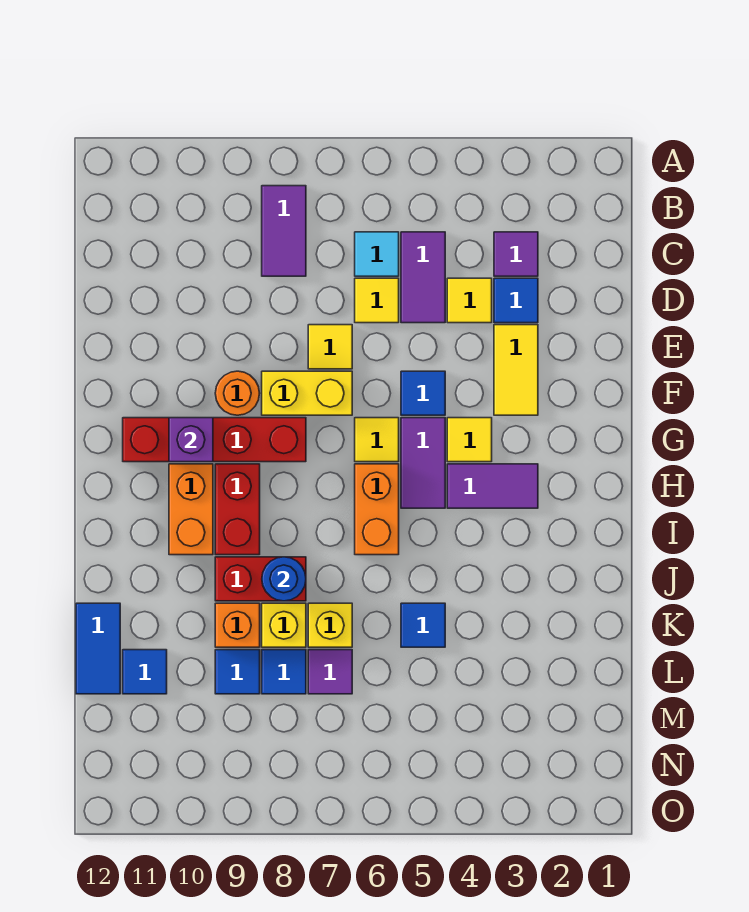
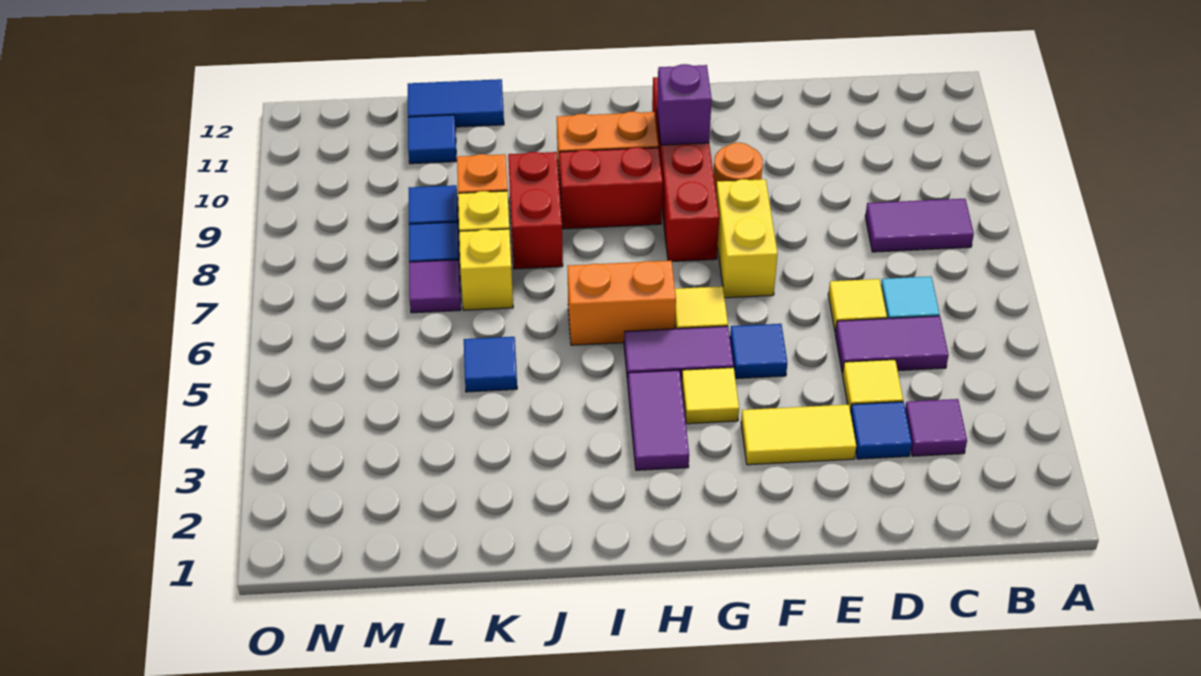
yellow 1x1 tile [308,325,352,369] -> none
blue 1x1 round brick [262,557,306,601] -> none

